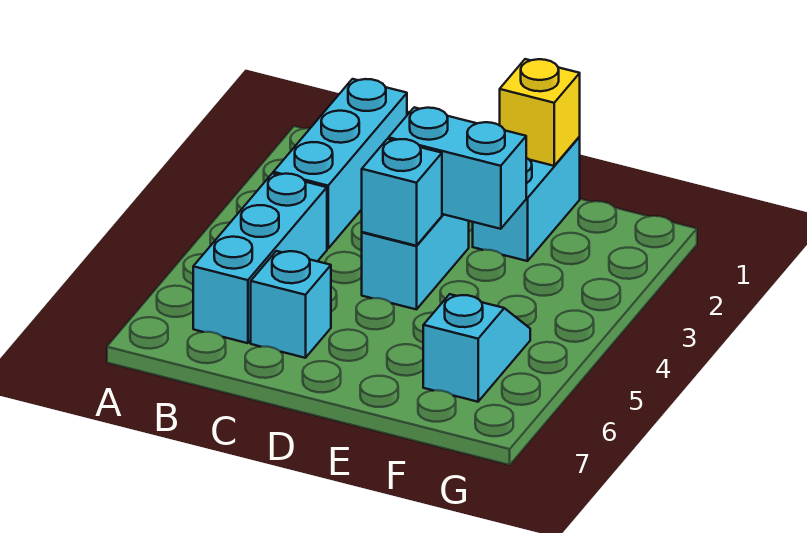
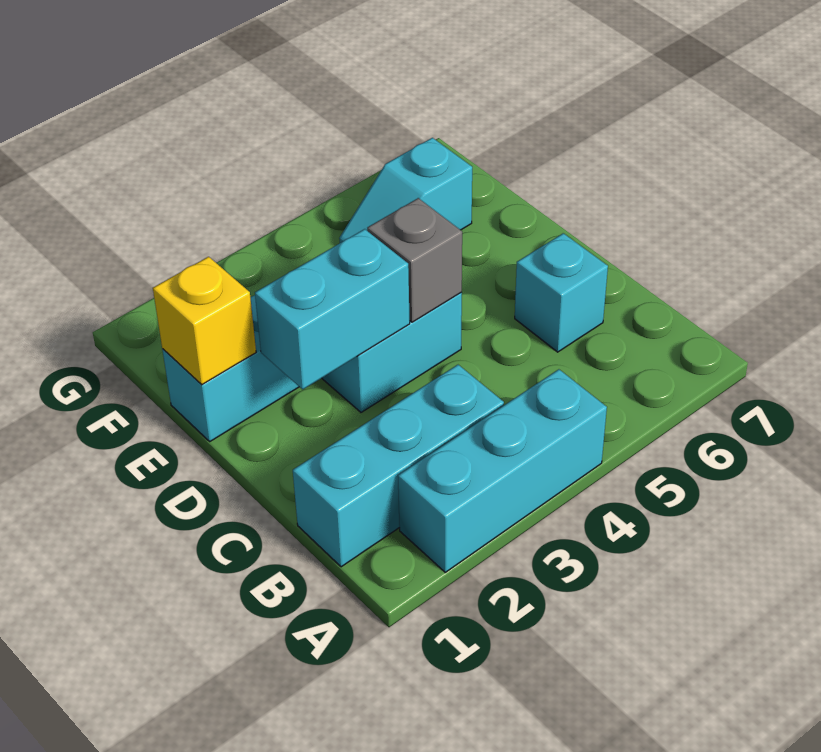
cyan 1x3 brick [193,173,327,343] -> cyan 1x3 brick moved to [398,369,607,572]
cyan 1x2 brick [389,107,526,229] -> cyan 1x2 brick turned to [255,229,410,389]
cyan 1x1 brick [362,139,442,246] -> grey 1x1 brick [367,198,462,322]

